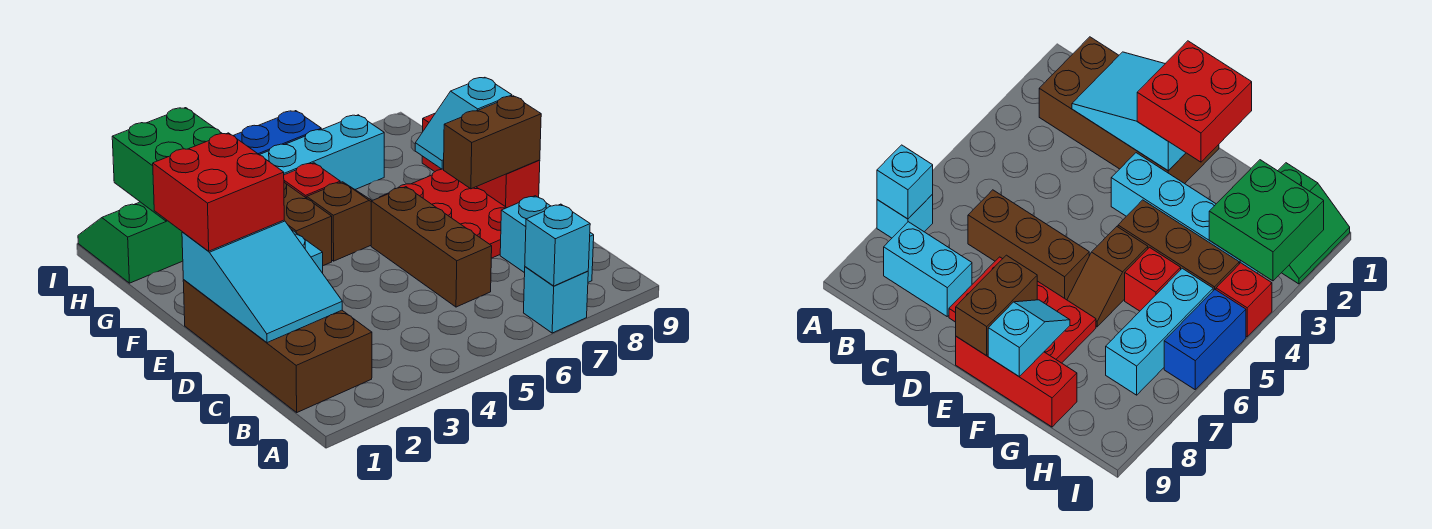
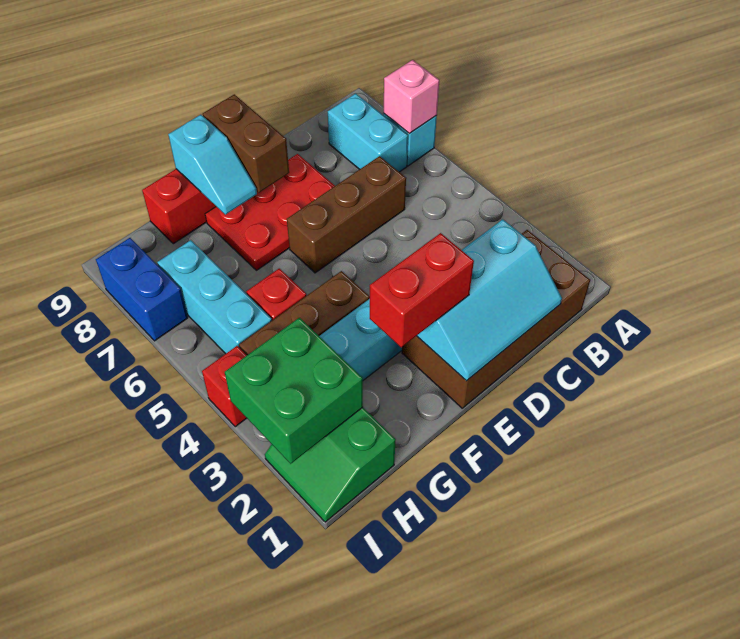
cyan 1x1 brick [525,204,590,286] -> pink 1x1 brick [383,60,439,134]
cyan 1x2 brick [500,196,594,282] -> cyan 1x2 brick turned to [328,93,408,172]
cyan 2x3 slope [182,220,342,343] -> cyan 2x3 slope turned to [417,219,562,381]
red 2x2 brick [153,133,284,251] -> red 1x2 brick [370,233,474,347]
brown 1x2 slope [307,182,372,261] -> none
blue 1x2 brick [233,111,321,155] -> blue 1x2 brick moved to [96,238,188,341]

